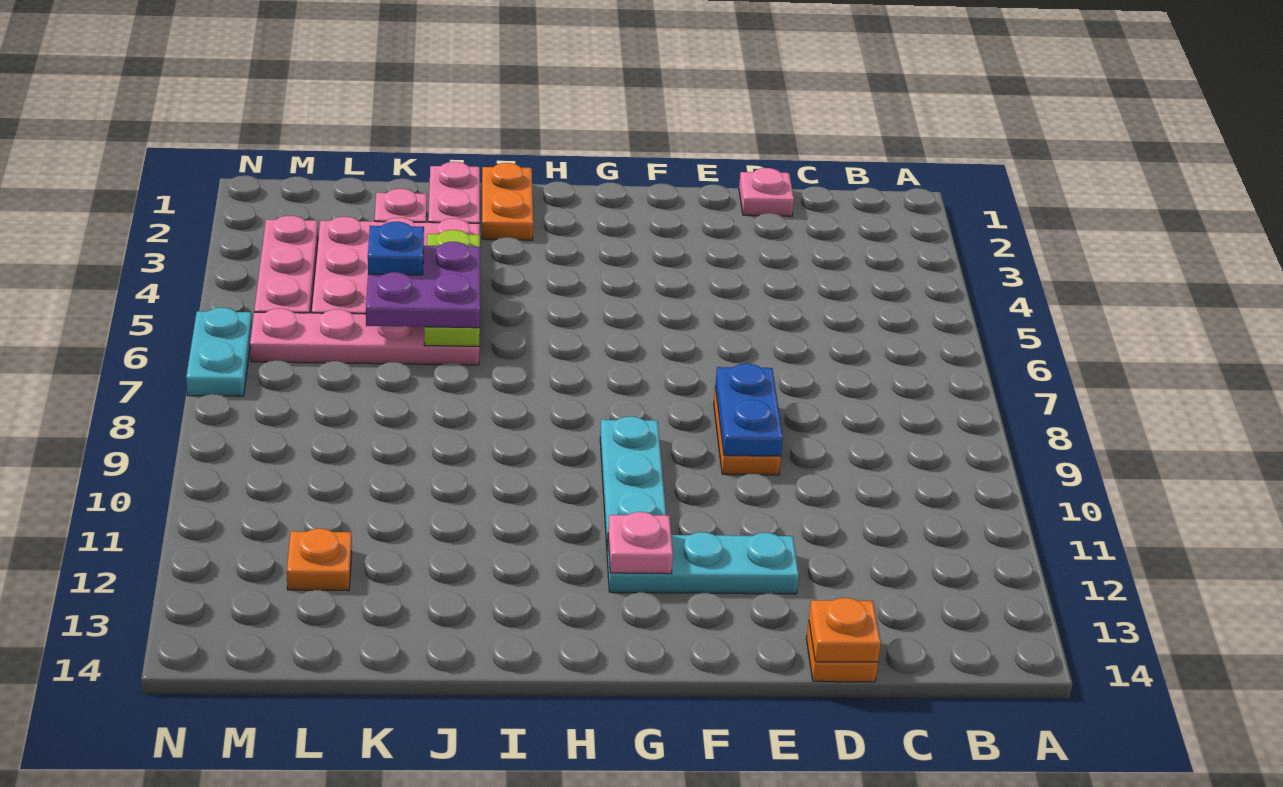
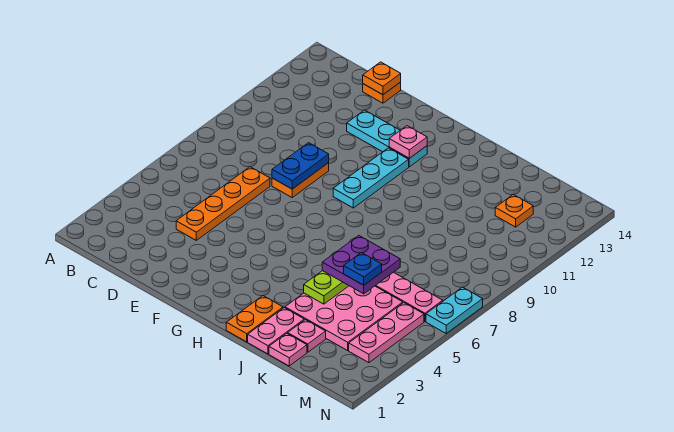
pink 1x1 plate [739,168,794,216] -> pink 1x1 plate moved to [269,333,307,366]
none -> orange 1x4 plate [176,167,270,240]

